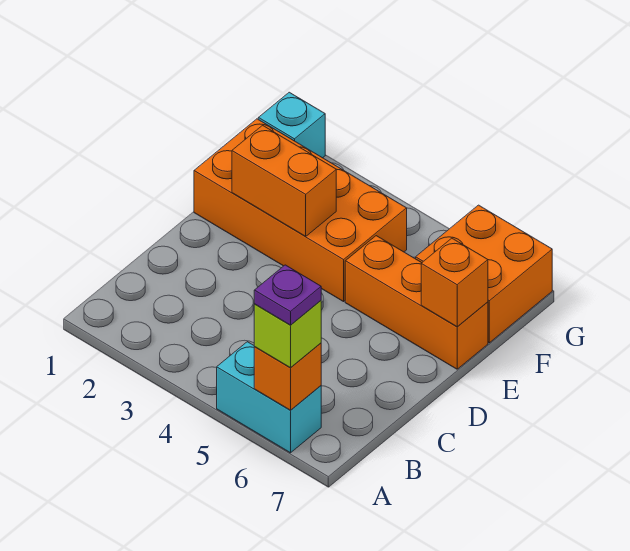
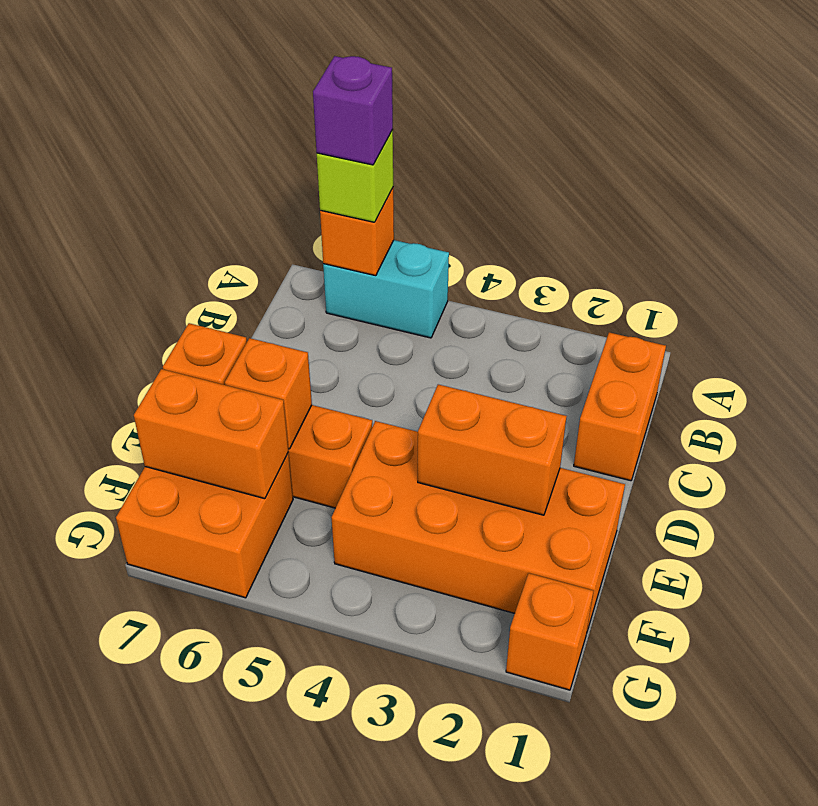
purple 1x1 plate [254,265,321,325] -> purple 1x1 brick [313,56,393,165]
none -> orange 1x2 brick [574,332,666,481]
none -> orange 1x1 brick [225,338,312,449]
none -> orange 1x2 brick [134,369,288,499]
cyan 1x1 brick [258,92,325,158] -> orange 1x1 brick [506,573,594,690]

